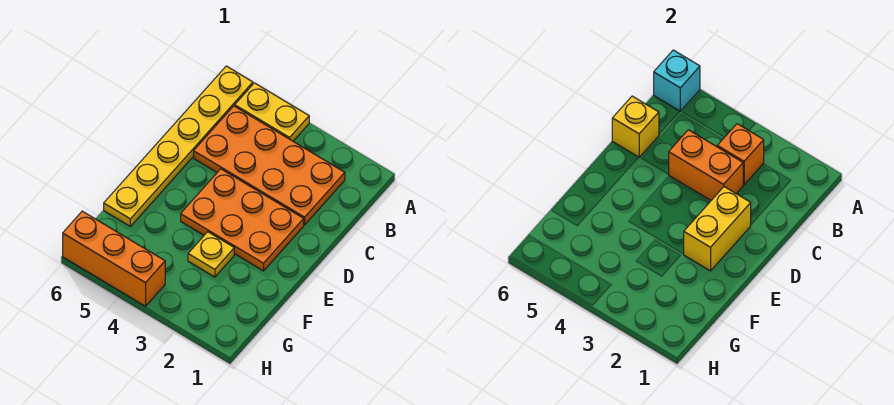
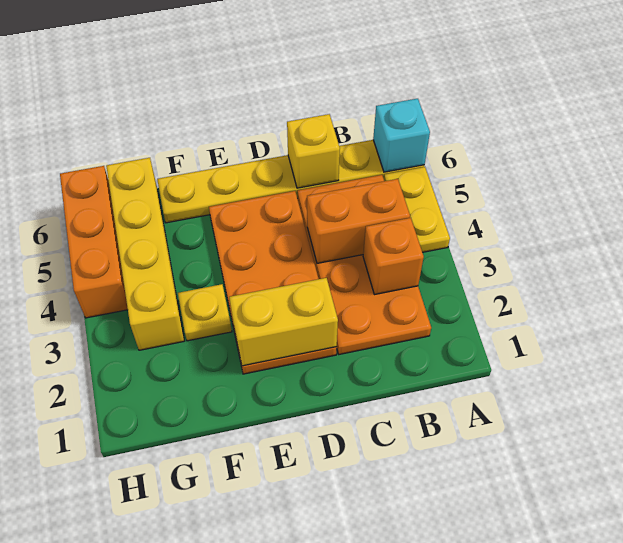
orange 1x2 brick [668,130,743,200] -> orange 1x2 brick turned to [307,179,410,263]
orange 2x3 plate [181,169,304,271] -> orange 2x4 plate [209,191,337,374]
none -> yellow 1x4 brick [106,158,184,350]

